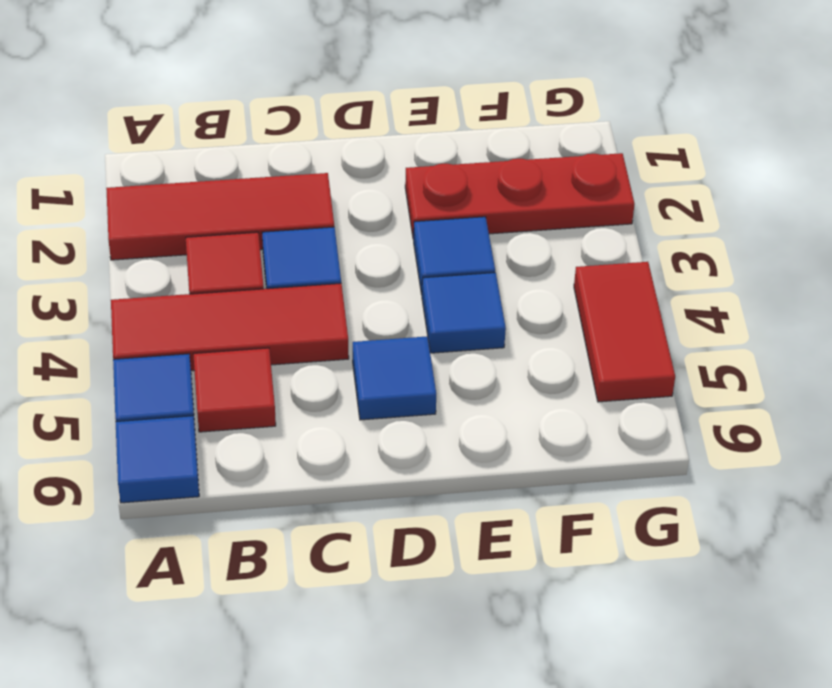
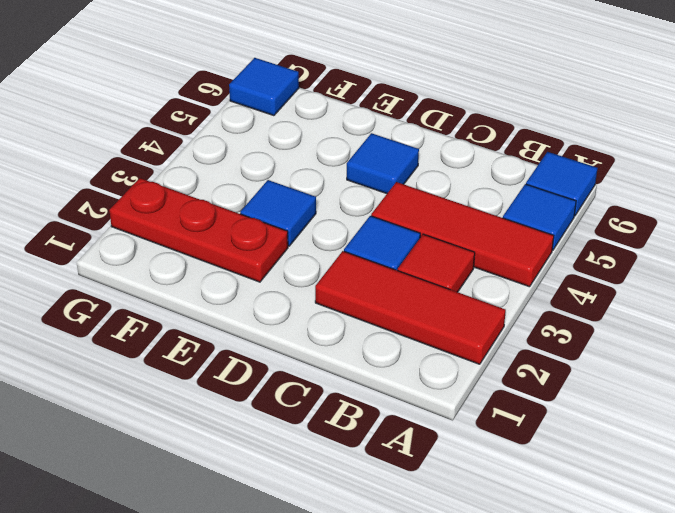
red 1x1 tile [193,348,276,432] -> none
blue 1x1 tile [422,273,506,353] -> blue 1x1 tile moved to [229,58,299,116]
red 1x2 tile [574,262,675,402] -> none

